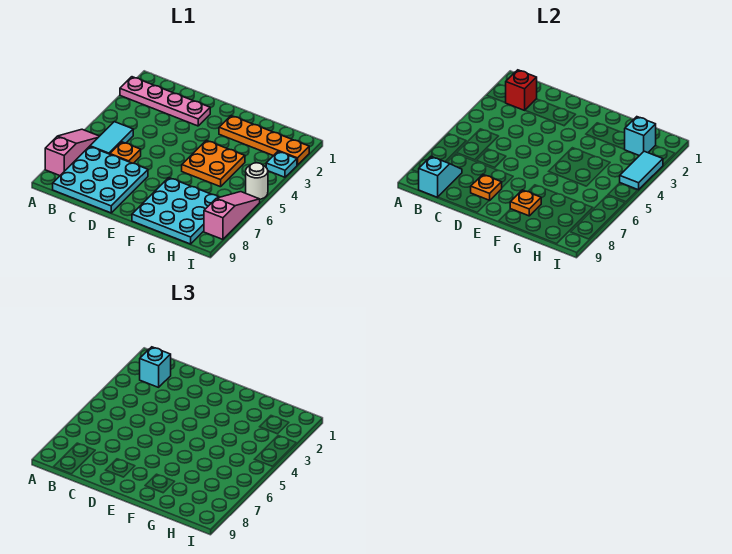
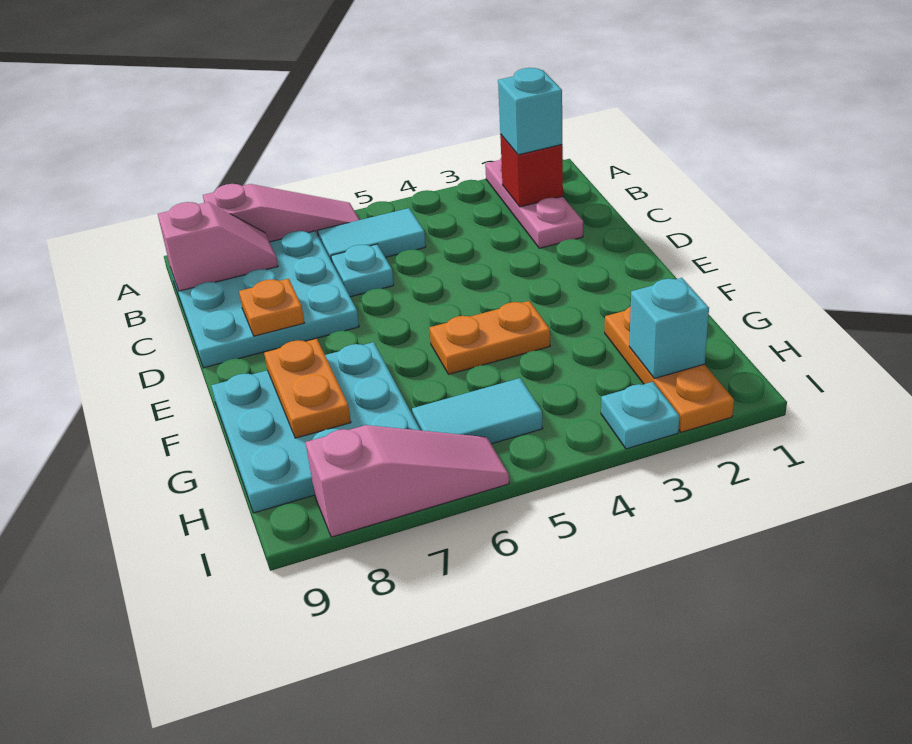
pink 1x4 plate [120,77,210,126] -> pink 1x3 plate [485,159,583,248]
cyan 1x2 slope [419,157,462,197] -> pink 1x2 slope [158,202,278,291]
orange 1x1 plate [110,142,141,163] -> cyan 1x1 plate [331,244,394,297]
orange 1x4 plate [219,116,309,165] -> orange 1x3 plate [605,307,734,432]
orange 2x2 plate [182,140,245,187] -> orange 1x2 plate [429,301,550,374]
orange 1x1 plate [510,190,541,216] -> orange 1x2 plate [264,338,351,438]
cyan 1x2 tile [620,151,663,190] -> cyan 1x2 tile moved to [412,378,543,444]
white 1x1 round brick [246,163,268,199] -> none

